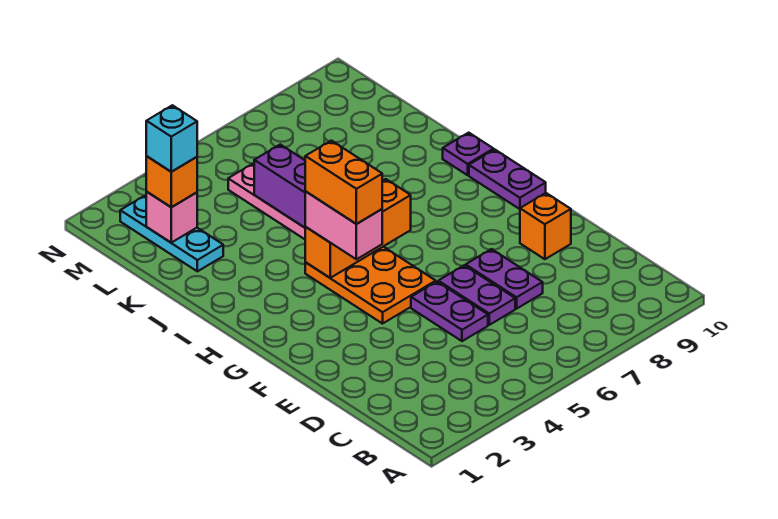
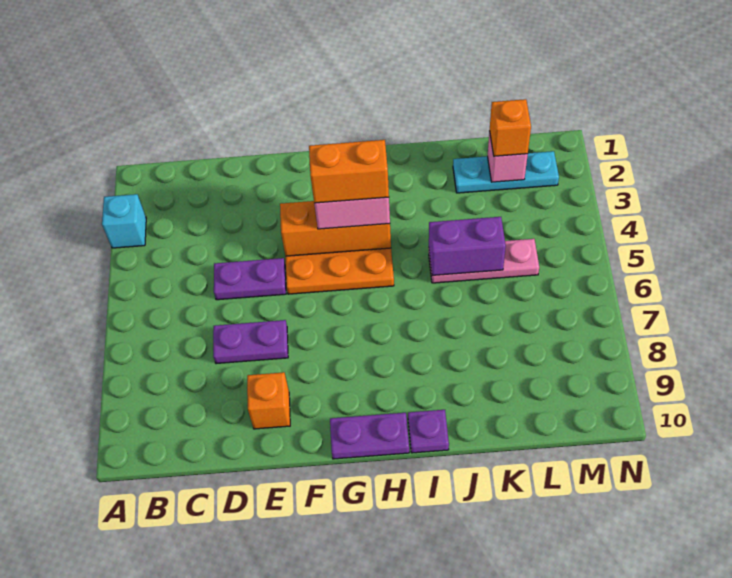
purple 1x2 plate [438,265,515,325] -> none
orange 1x3 brick [305,179,411,278] -> orange 1x3 brick turned to [280,201,391,256]
cyan 1x1 brick [146,105,197,172] -> cyan 1x1 brick moved to [102,194,146,248]

